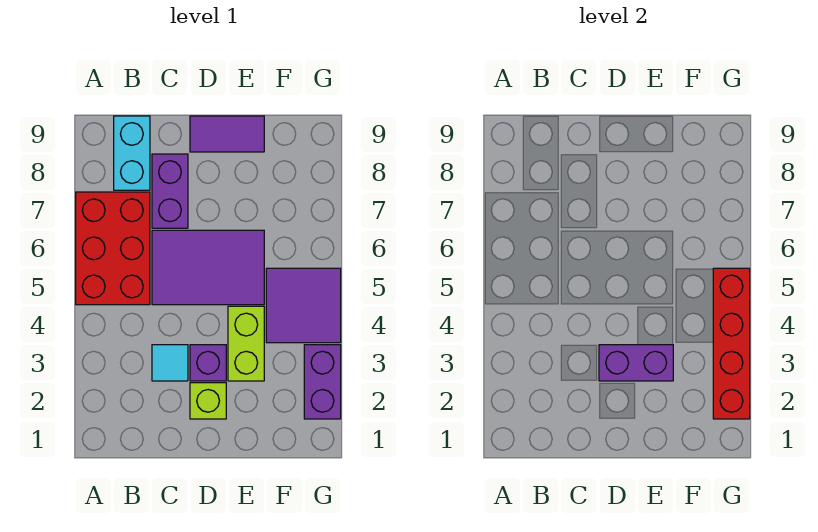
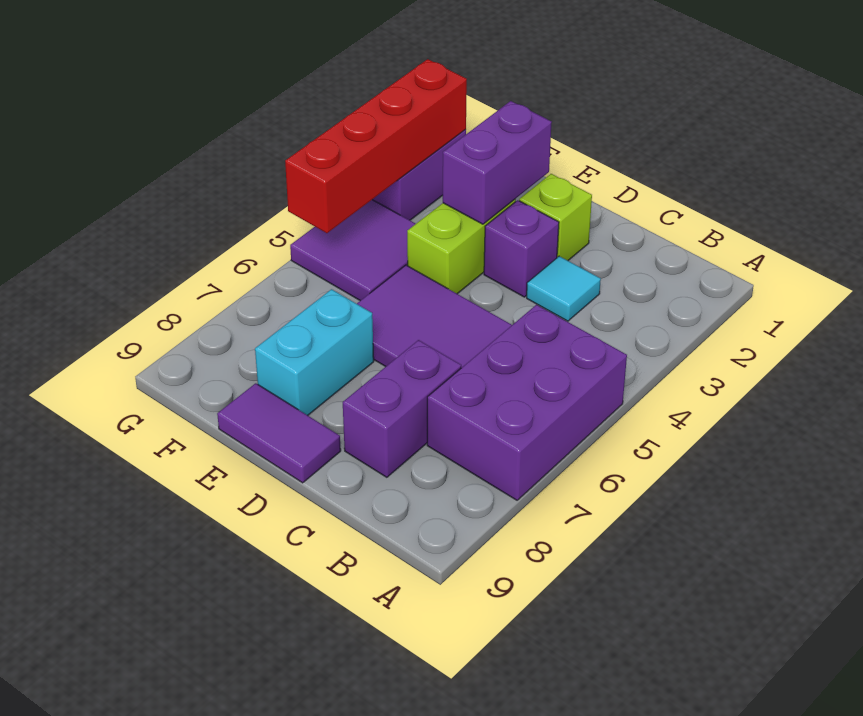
red 2x3 brick [76,192,150,305] -> purple 2x3 brick [427,305,627,500]
cyan 1x2 brick [114,116,150,190] -> cyan 1x2 brick moved to [255,289,374,415]
purple 1x2 brick [599,345,673,381] -> purple 1x2 brick turned to [443,101,552,224]

